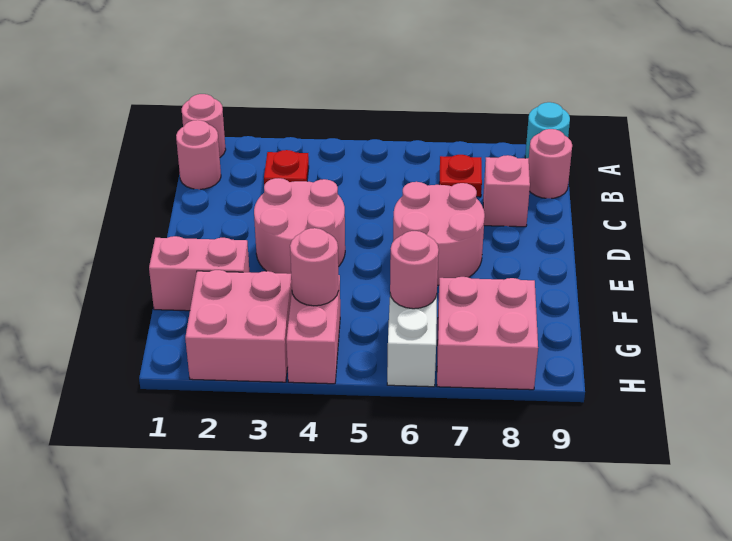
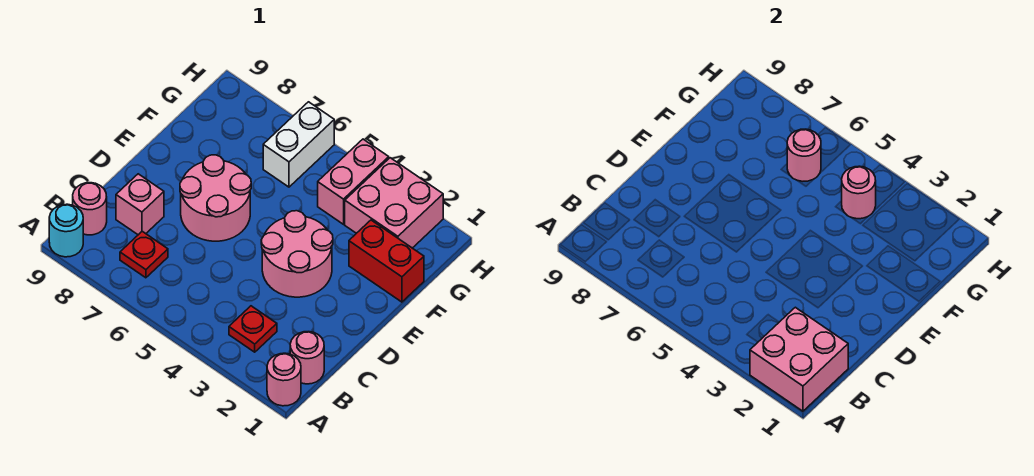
pink 1x2 brick [149,236,249,311] -> red 1x2 brick [349,220,424,302]
pink 2x2 brick [437,277,538,390] -> pink 2x2 brick moved to [750,307,848,411]

